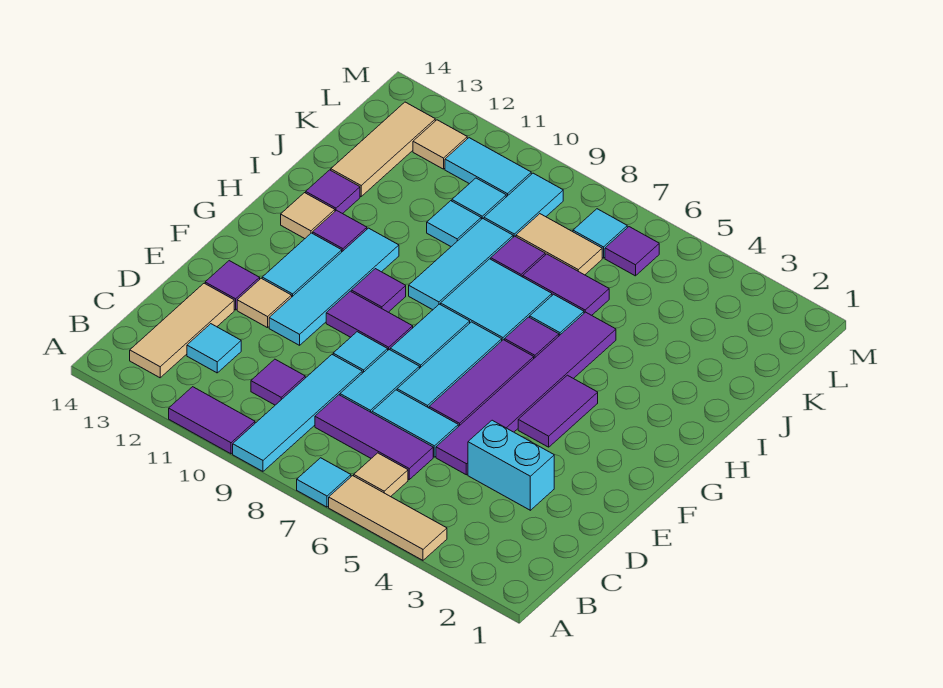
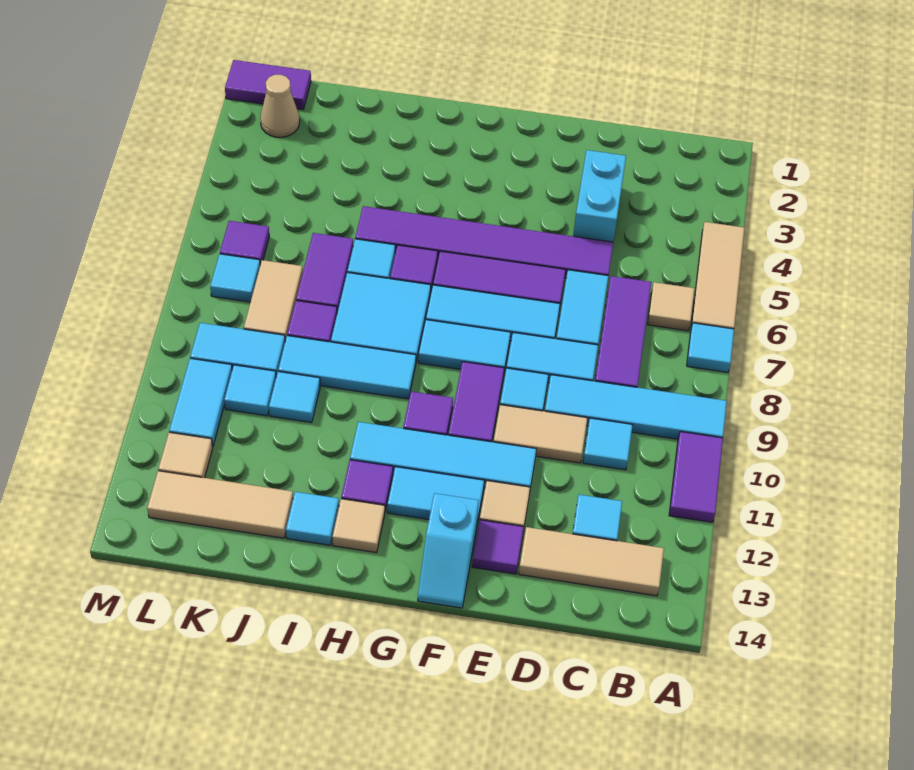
purple 1x1 tile [251,359,305,405] -> cyan 1x1 tile [583,418,632,470]
none -> tan 1x2 tile [494,405,587,463]
purple 1x2 tile [518,375,598,447] -> purple 1x2 tile moved to [225,60,311,110]
none -> cyan 1x2 slope [418,493,479,608]
purple 1x1 tile [306,170,360,214] -> cyan 1x1 tile [286,492,339,545]
none -> tan 1x1 cone [260,75,300,137]

